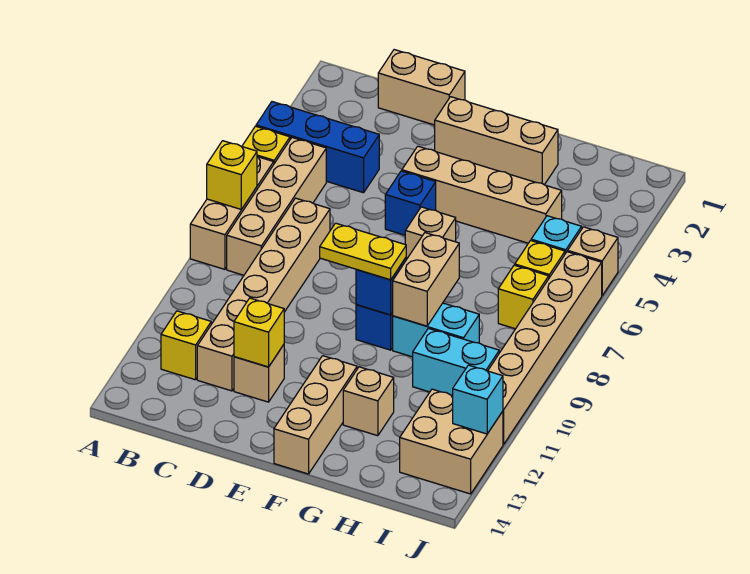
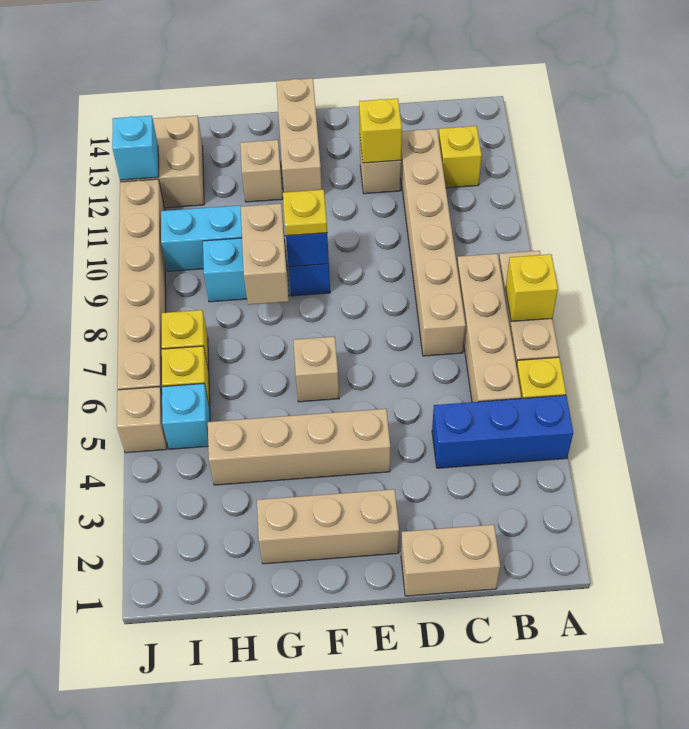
blue 1x1 brick [385,171,436,235] -> none
yellow 1x2 plate [320,223,406,280] -> yellow 1x1 plate [283,190,327,236]

